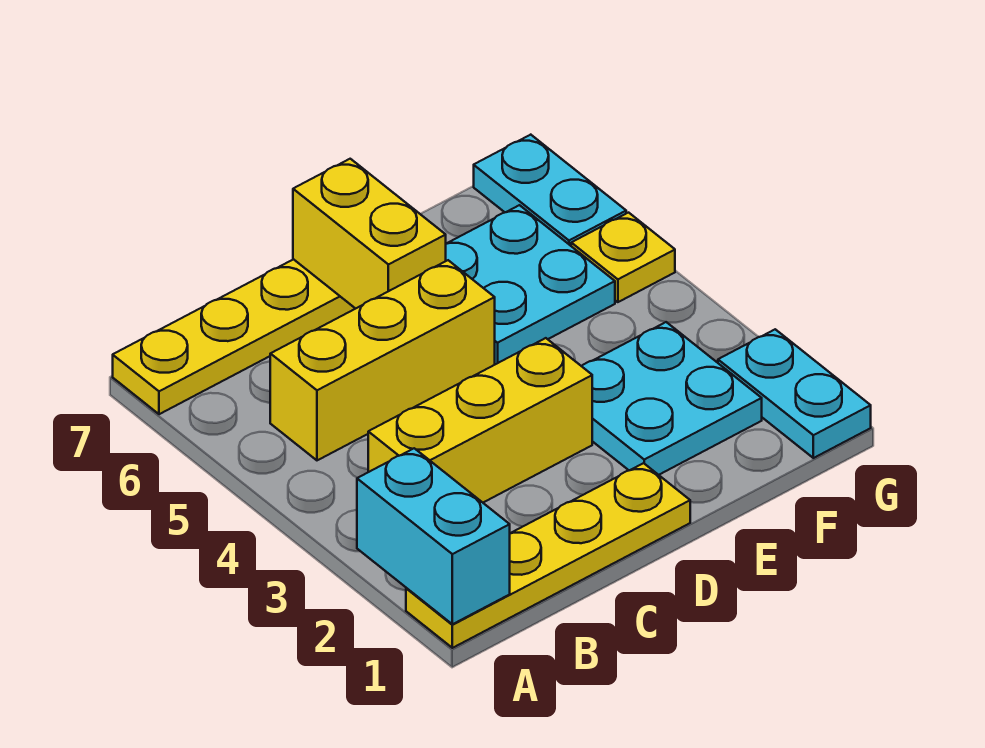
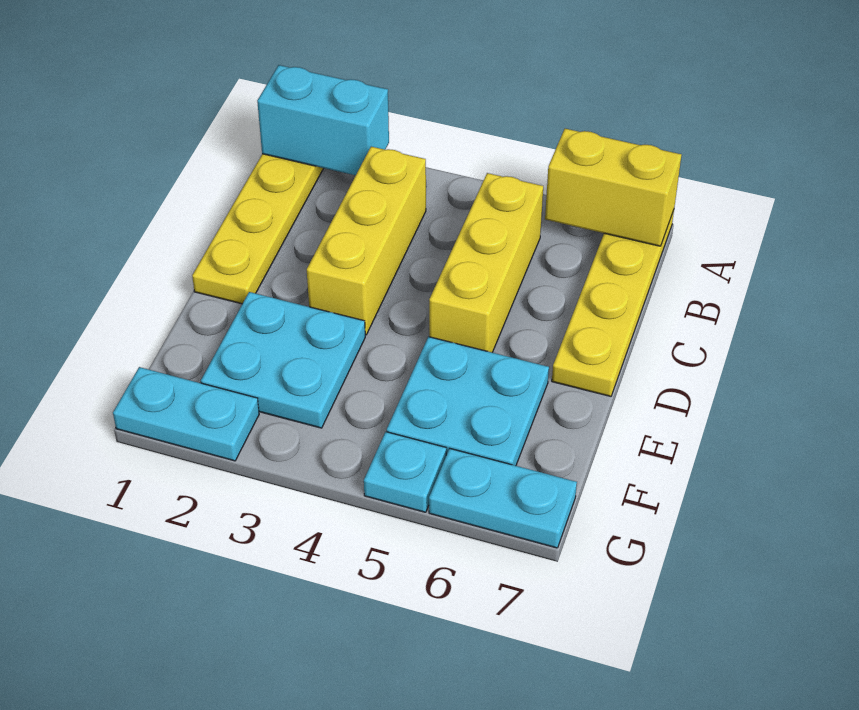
yellow 1x2 brick [293,159,446,309] -> yellow 1x2 brick moved to [545,129,681,246]
yellow 1x1 plate [571,213,675,302] -> cyan 1x1 plate [364,432,446,512]

